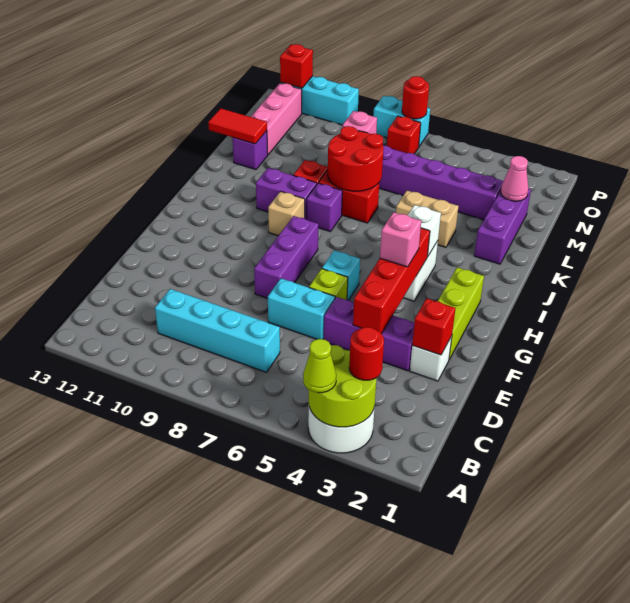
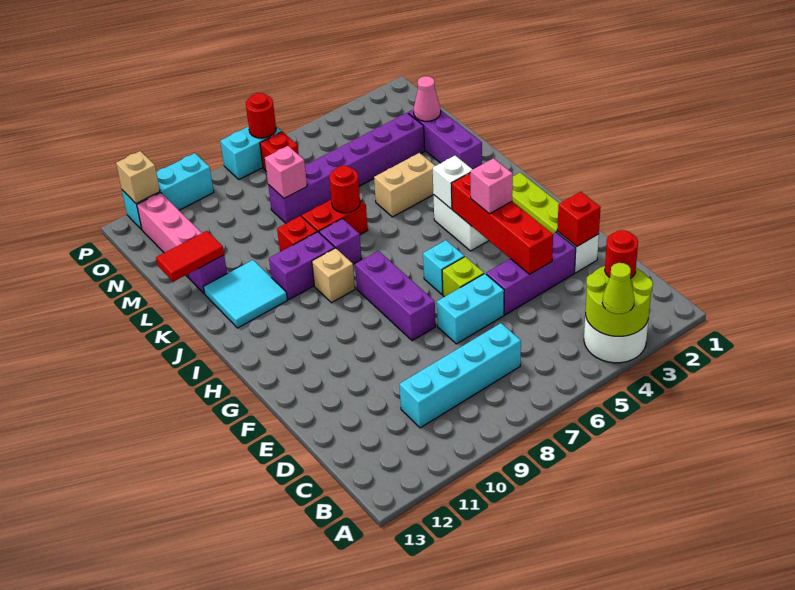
none -> cyan 2x2 tile [204,260,287,328]
red 2x2 round brick [328,126,384,191] -> red 1x1 round brick [329,166,360,213]
red 1x1 brick [280,44,313,88] -> tan 1x1 brick [116,151,160,204]

